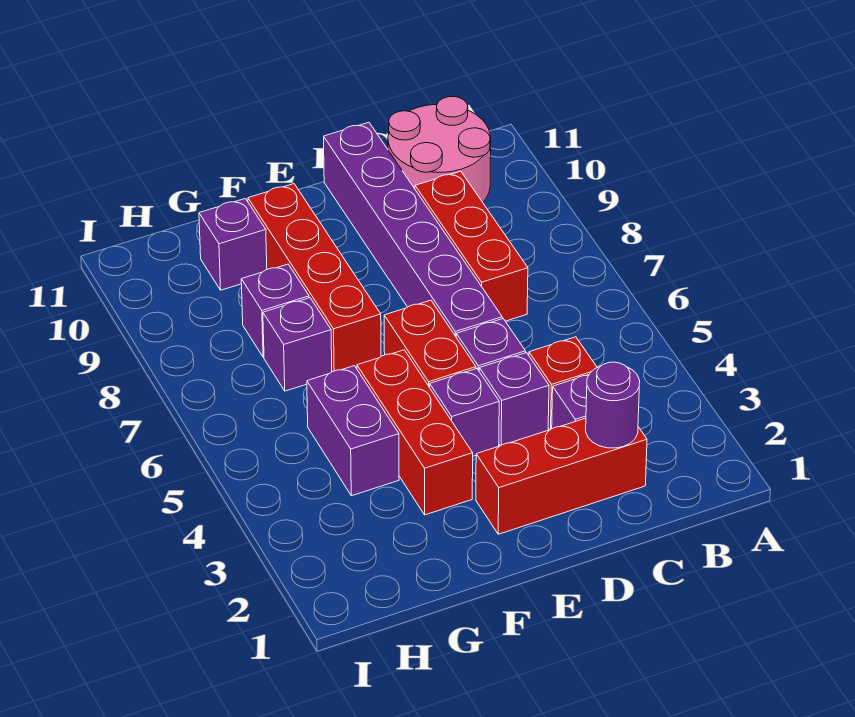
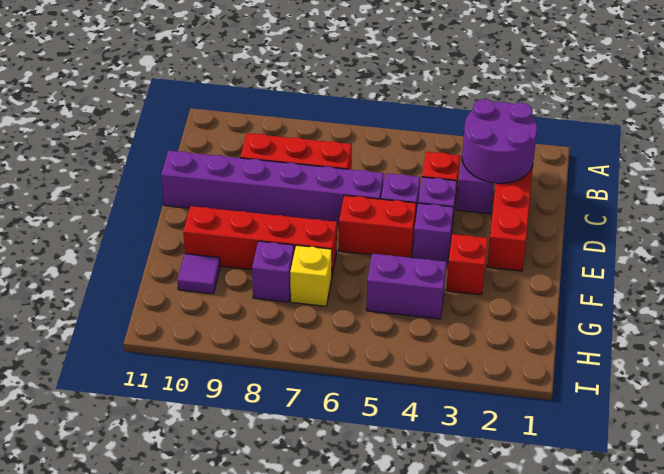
pink 2x2 round brick [388,97,491,202] -> none
purple 1x1 round brick [586,362,640,448] -> purple 2x2 round brick [462,99,537,183]
red 1x3 brick [357,350,473,515] -> red 1x1 brick [446,234,488,295]
purple 1x1 brick [263,298,332,391] -> yellow 1x1 brick [290,245,332,306]
purple 1x1 brick [199,199,267,290] -> purple 1x1 tile [177,254,220,294]

